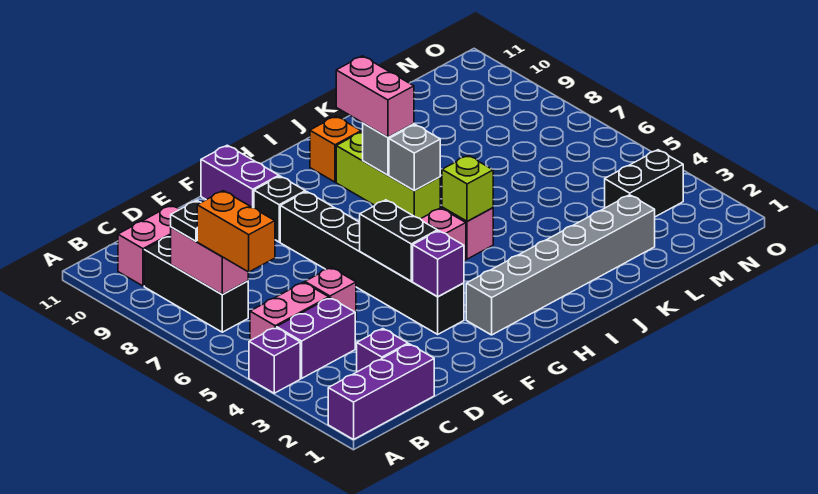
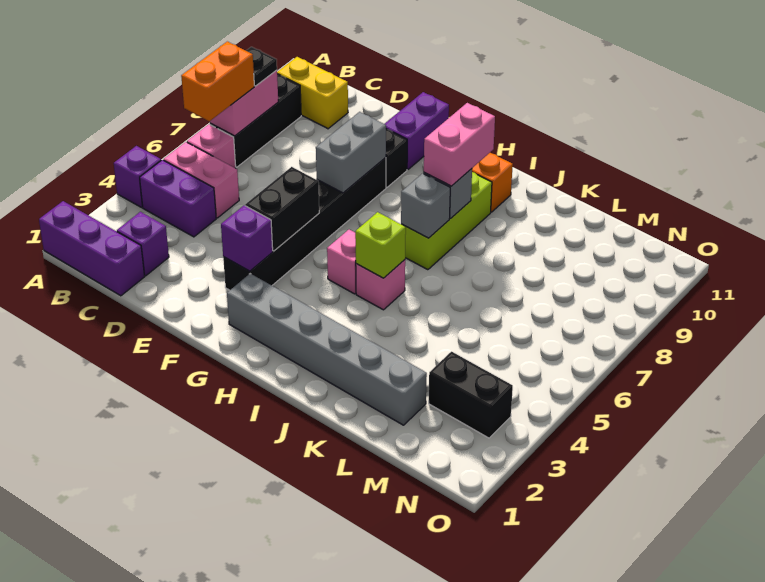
pink 1x2 brick [118,205,180,286] -> yellow 1x2 brick [277,57,348,129]
pink 1x1 brick [305,268,356,320] -> pink 1x1 brick moved to [187,124,236,168]
none -> grey 1x2 brick [316,112,386,193]

